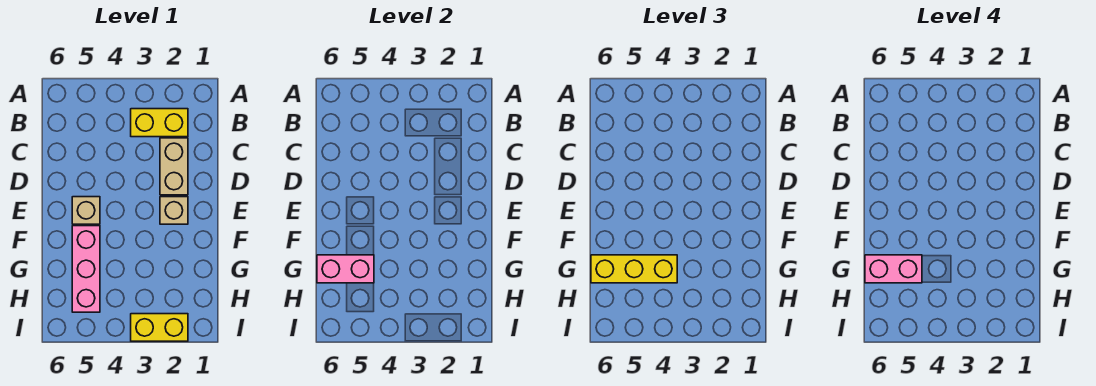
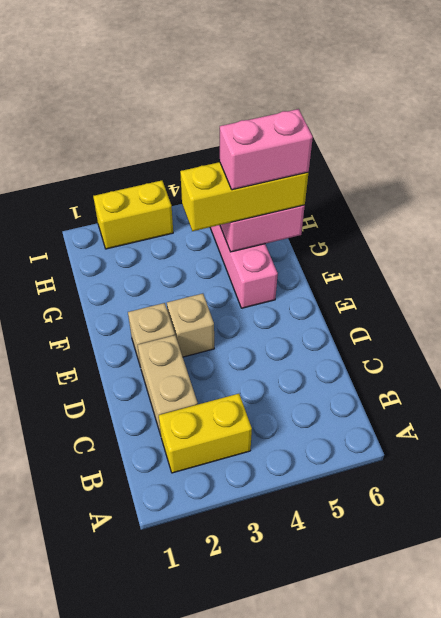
tan 1x1 brick [72,197,100,224] -> tan 1x1 brick moved to [167,294,214,357]

